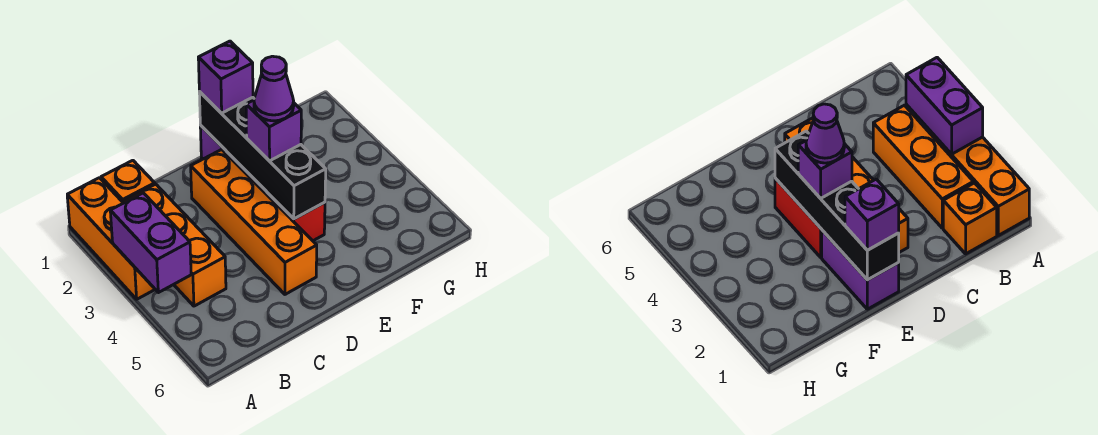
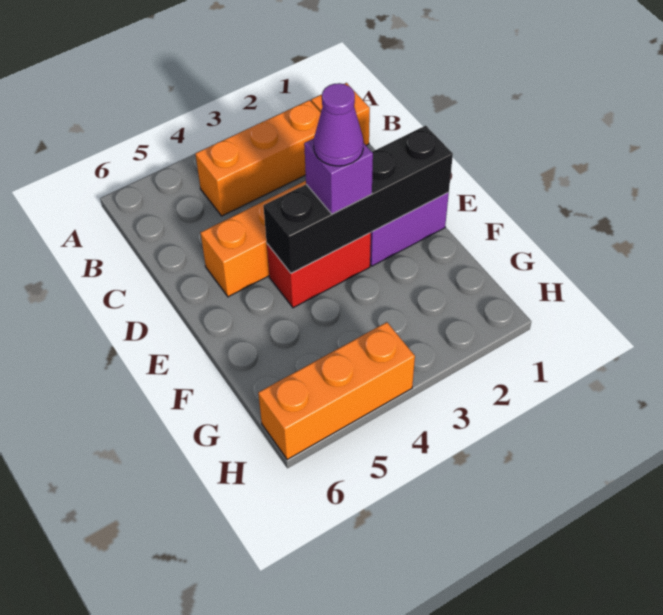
orange 1x3 brick [67,178,155,299] -> orange 1x3 brick moved to [258,322,415,460]
purple 1x2 brick [110,193,191,293] -> none
purple 1x1 brick [198,41,253,113] -> none

